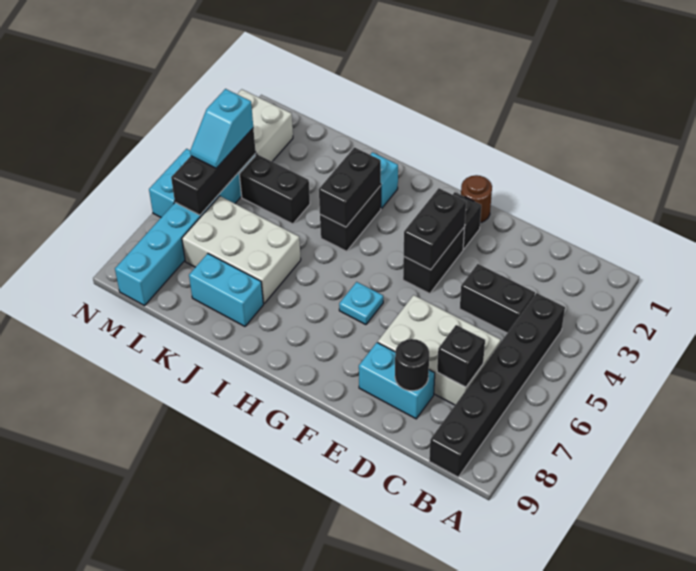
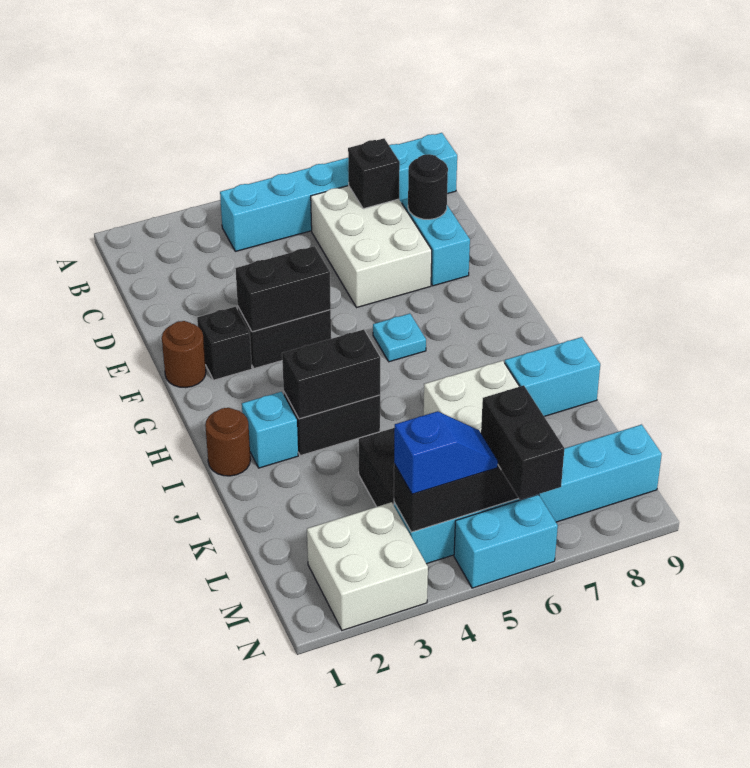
black 1x6 brick [429,293,565,477] -> cyan 1x6 brick [220,133,457,251]
black 1x2 brick [460,264,535,333] -> black 1x2 brick moved to [481,385,564,500]
none -> brown 1x1 round brick [205,408,250,476]
cyan 1x2 brick [189,254,263,326] -> cyan 1x2 brick turned to [505,337,600,416]
cyan 1x2 slope [190,89,253,168] -> blue 1x2 slope [394,411,498,494]

